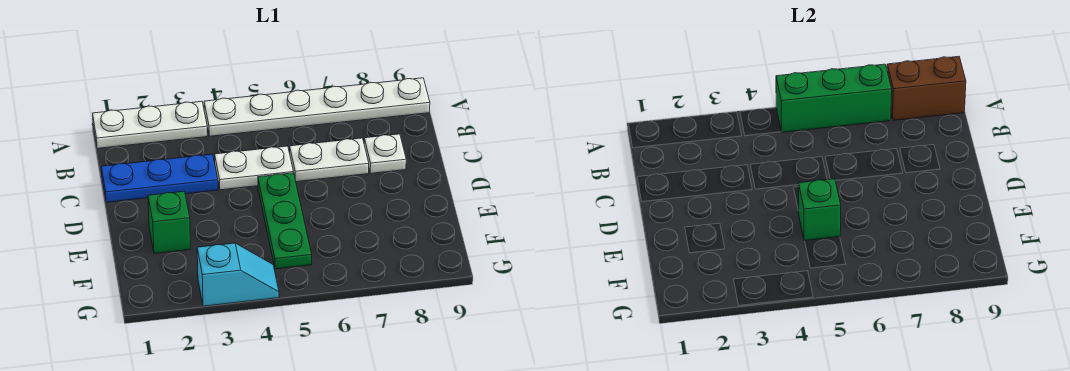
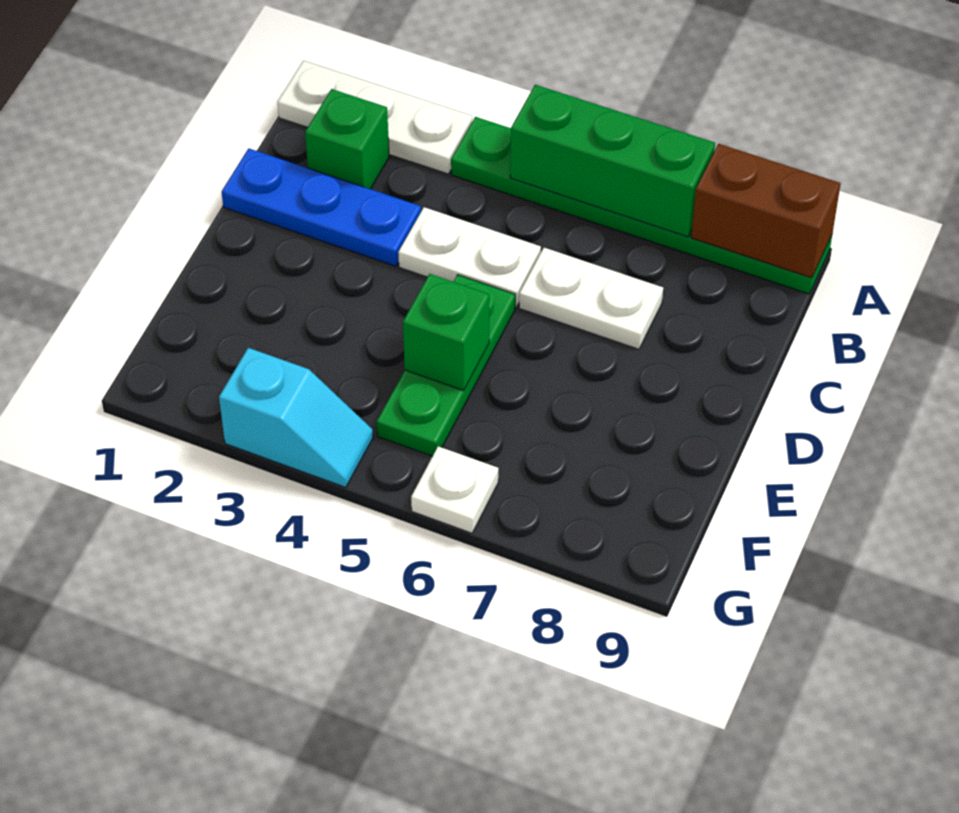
white 1x6 plate [204,78,430,136] -> green 1x6 plate [451,117,832,294]
white 1x1 plate [364,134,406,173] -> white 1x1 plate moved to [411,446,498,533]
green 1x1 brick [148,191,191,254] -> green 1x1 brick moved to [305,89,389,189]

